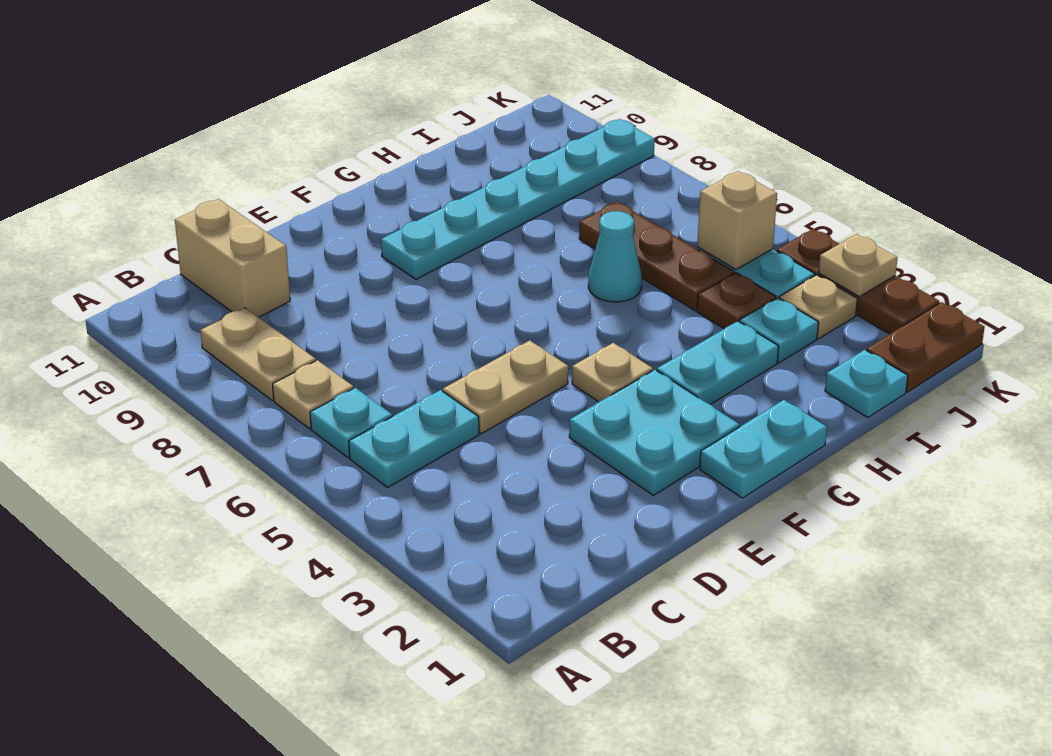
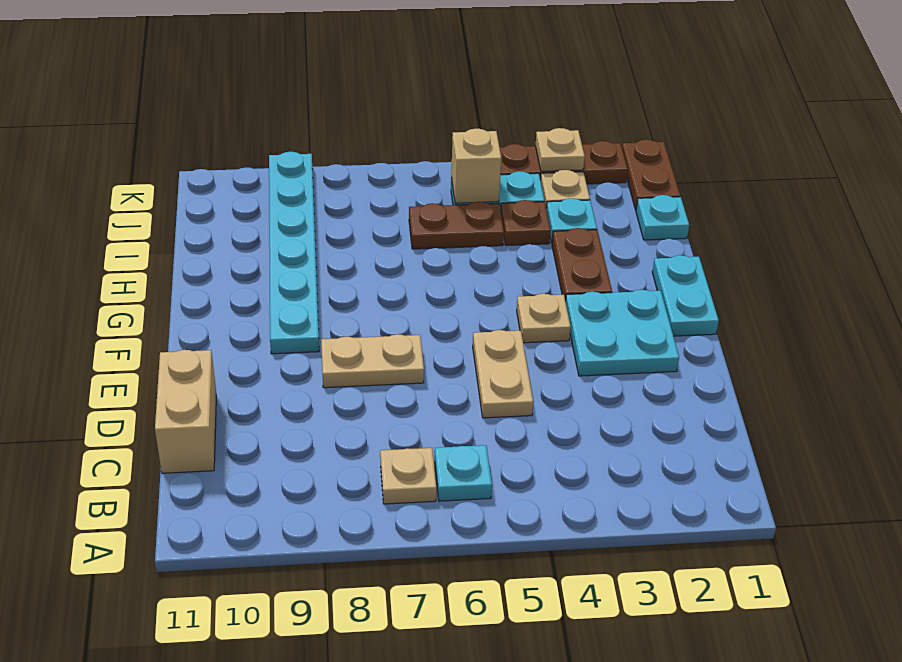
cyan 1x2 plate [349,390,479,487] -> none
tan 1x2 plate [200,308,316,401] -> tan 1x2 plate moved to [321,334,424,388]
tan 1x2 brick [175,199,290,317] -> tan 1x2 brick turned to [155,350,216,473]
cyan 1x2 plate [657,321,779,404] -> brown 1x2 plate [552,228,612,302]
cyan 1x1 cone [588,211,642,302] -> none
brown 1x3 plate [579,202,734,311] -> brown 1x2 plate [409,202,504,249]

